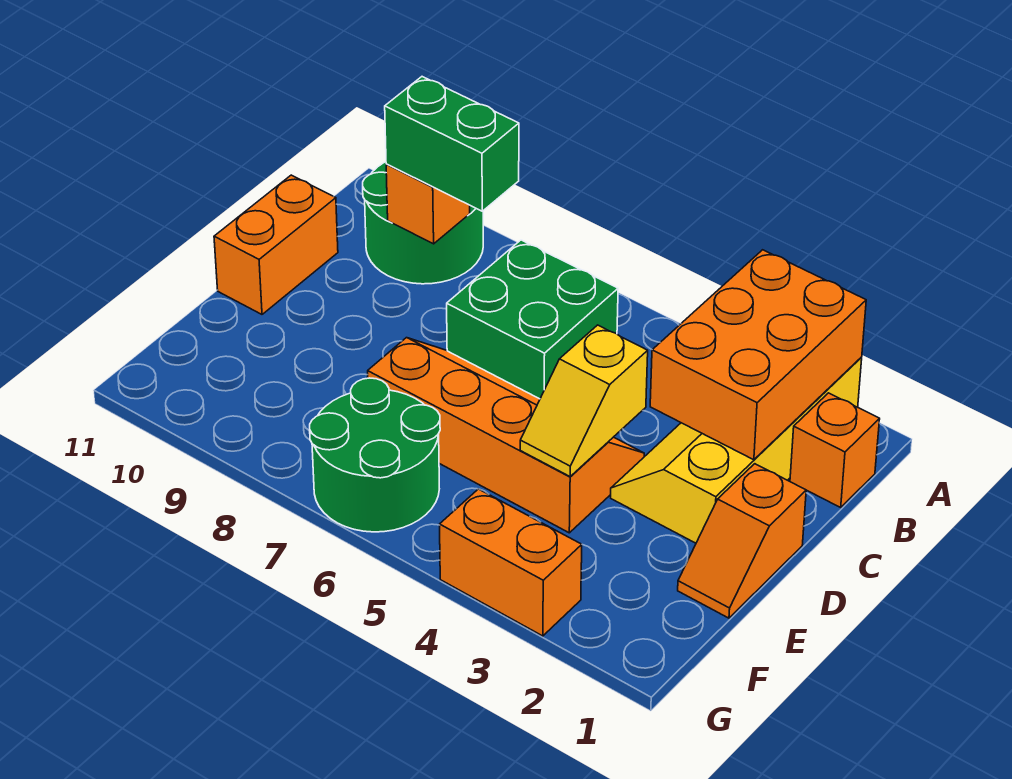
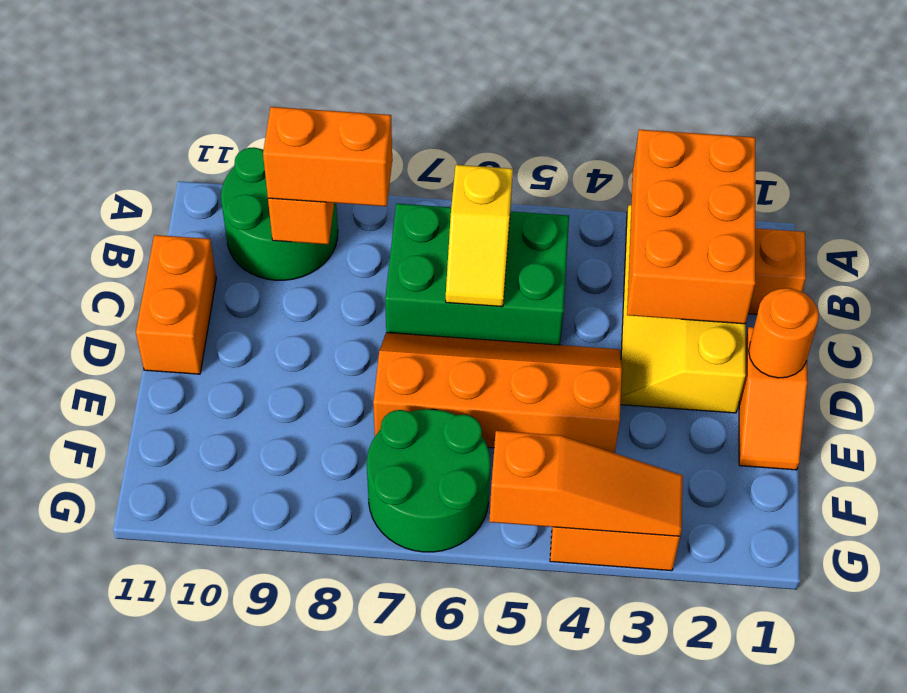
green 2x2 brick [447,240,618,399] -> green 2x3 brick [385,204,569,345]
green 1x2 brick [385,77,519,211] -> orange 1x2 brick [263,107,392,206]
none -> orange 1x1 round brick [749,288,819,378]
yellow 1x2 slope [520,325,648,477] -> yellow 1x2 slope moved to [446,165,513,307]
none -> orange 1x3 slope [489,431,683,536]

